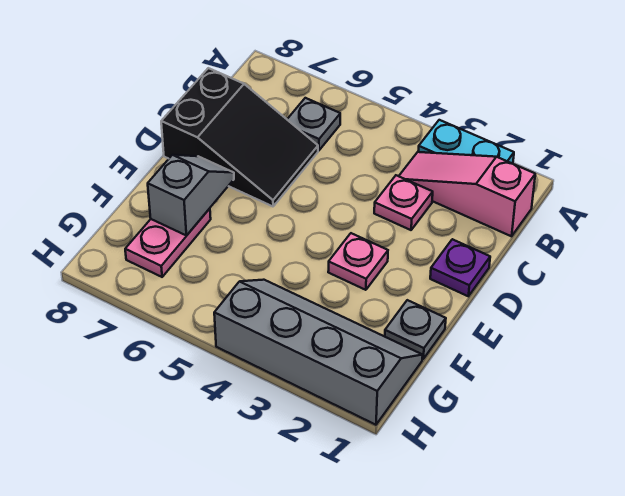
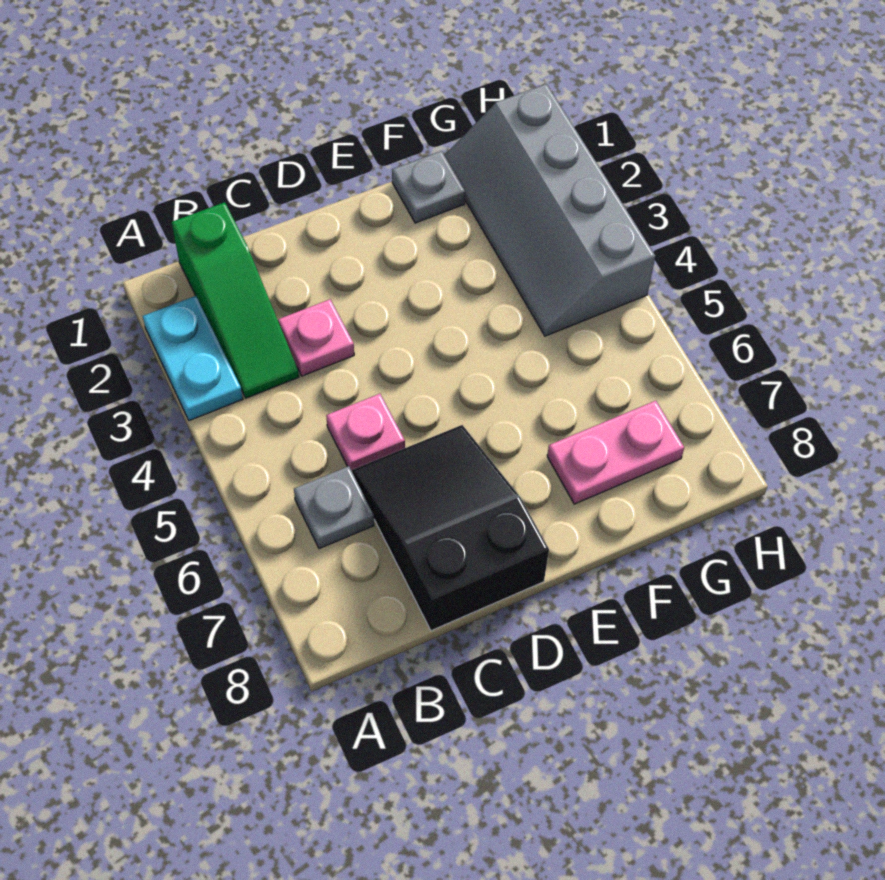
pink 1x3 slope [399,152,535,236] -> green 1x3 slope [172,202,299,398]
purple 1x1 plate [430,239,490,296] -> none
pink 1x1 plate [328,233,388,290] -> pink 1x1 plate moved to [326,394,405,471]
grey 1x2 slope [148,155,234,236] -> none

